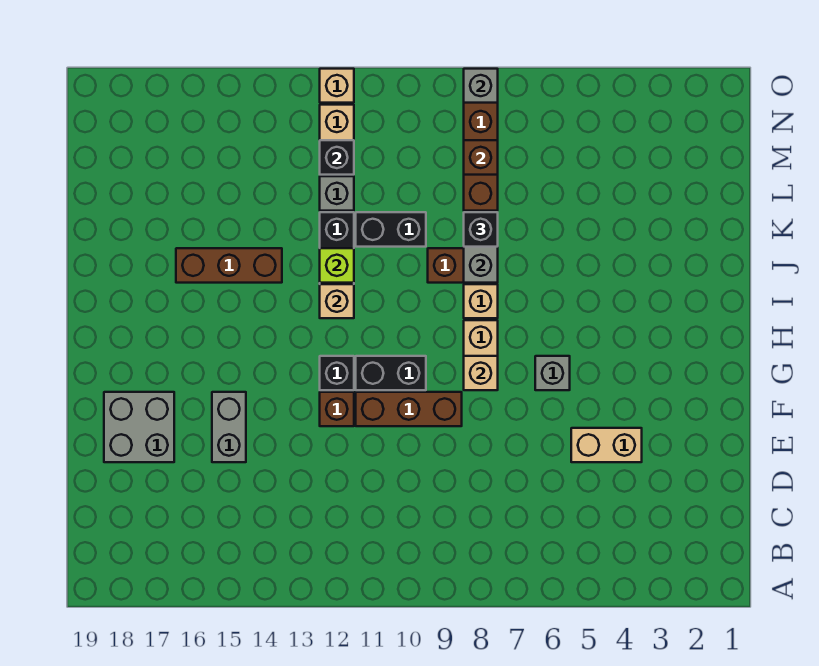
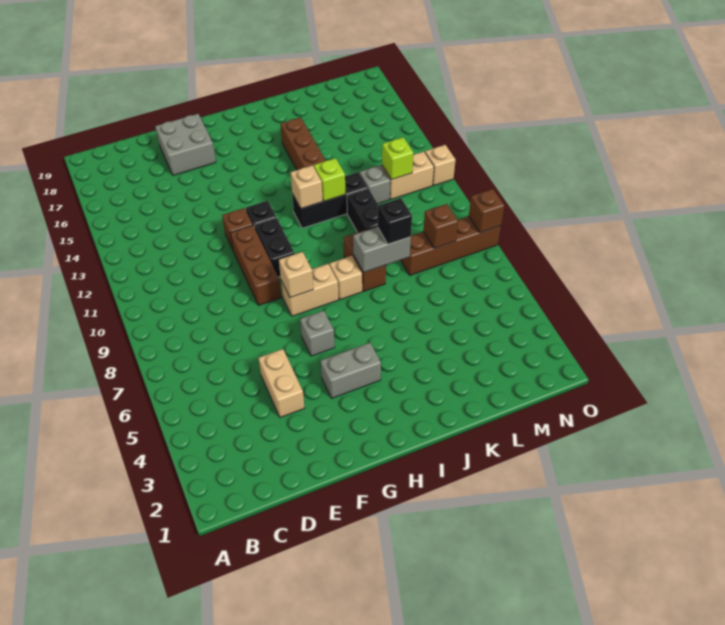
grey 1x2 brick [212,392,246,462] -> grey 1x2 brick moved to [320,343,381,398]
black 1x1 brick [320,140,354,175] -> lime 1x1 brick [382,137,413,180]
grey 1x1 brick [464,69,498,103] -> brown 1x1 brick [469,189,505,233]

